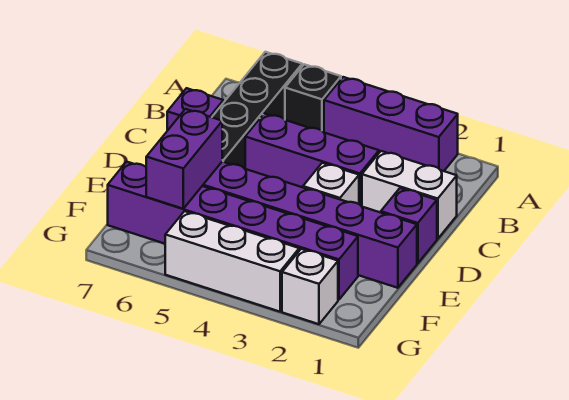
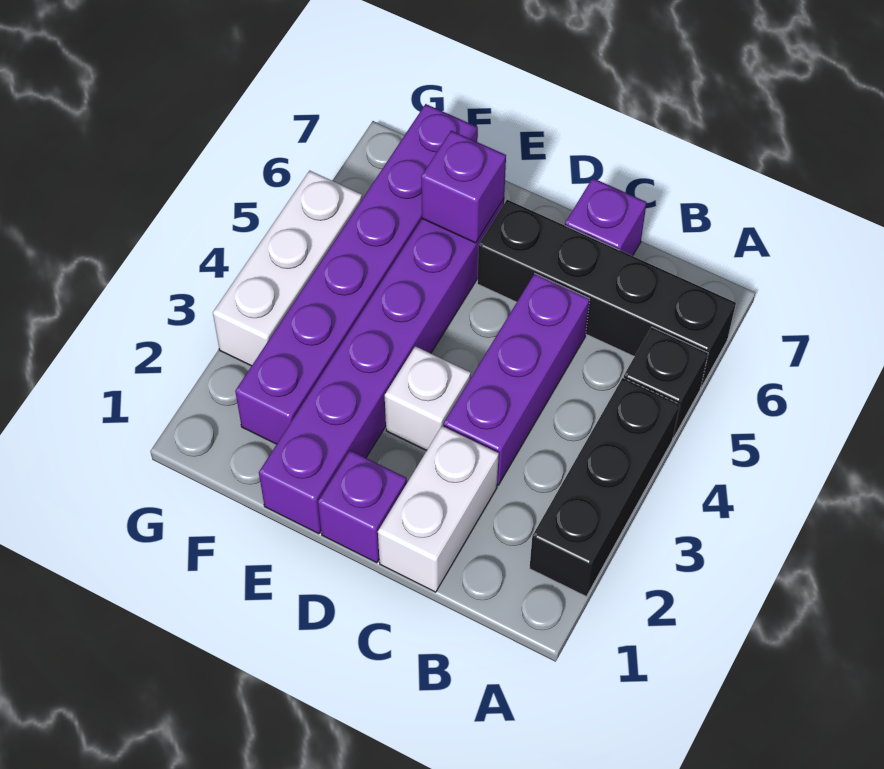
purple 1x3 brick [324,77,458,171] -> black 1x3 brick [530,378,680,597]
purple 1x2 brick [146,109,222,209] -> purple 1x1 brick [421,131,506,243]
white 1x1 brick [282,249,338,324] -> none

